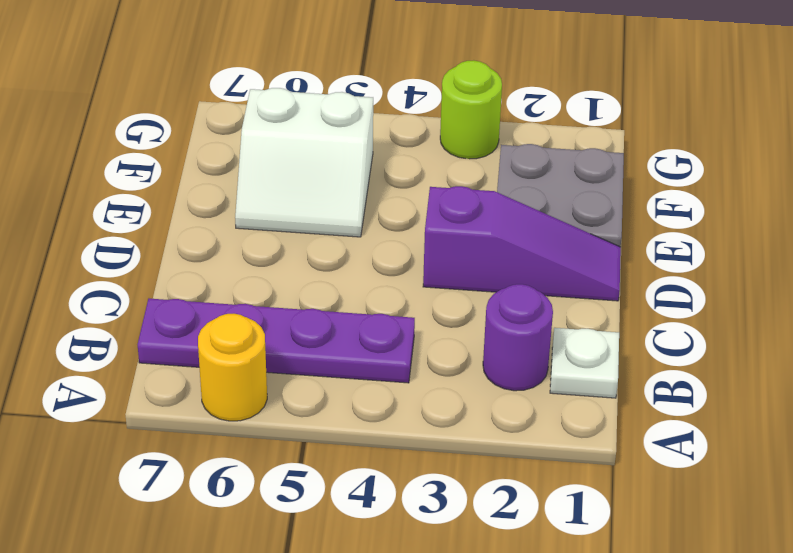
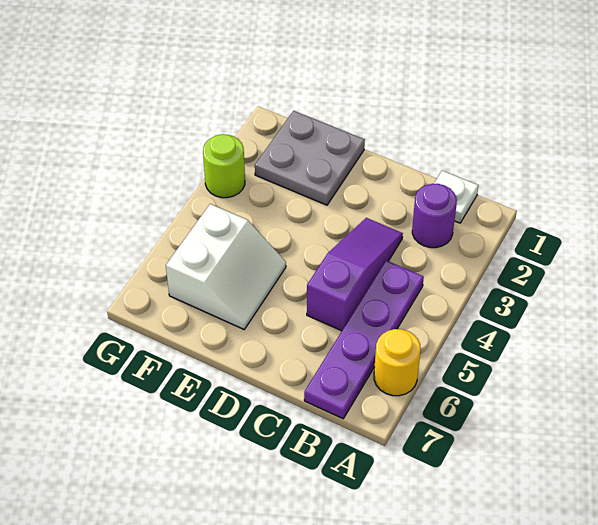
purple 1x3 slope [423,186,621,301] -> purple 1x3 slope moved to [307,218,403,331]

